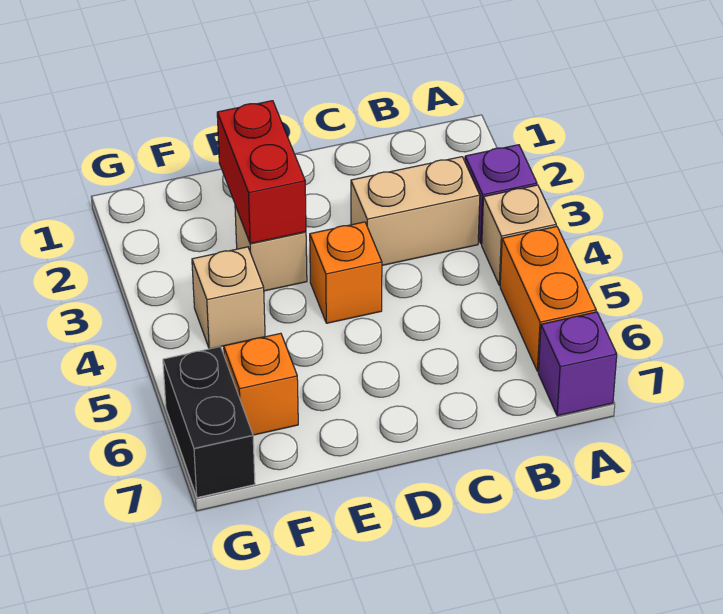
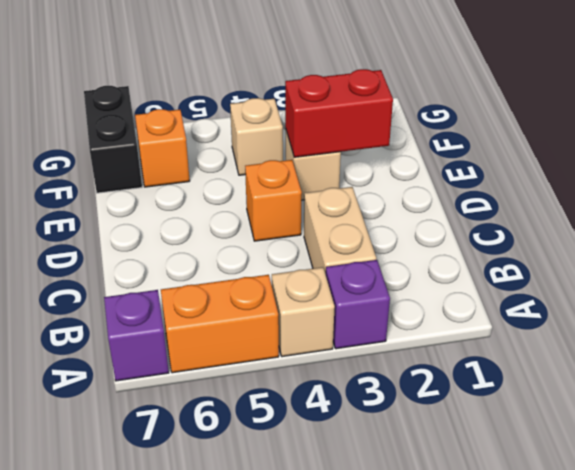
black 1x2 brick [163,347,255,498] -> black 1x2 brick turned to [84,86,142,193]

